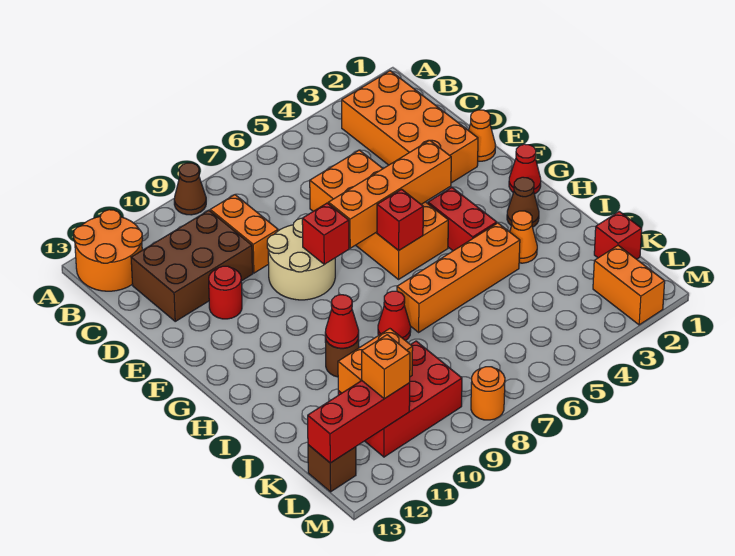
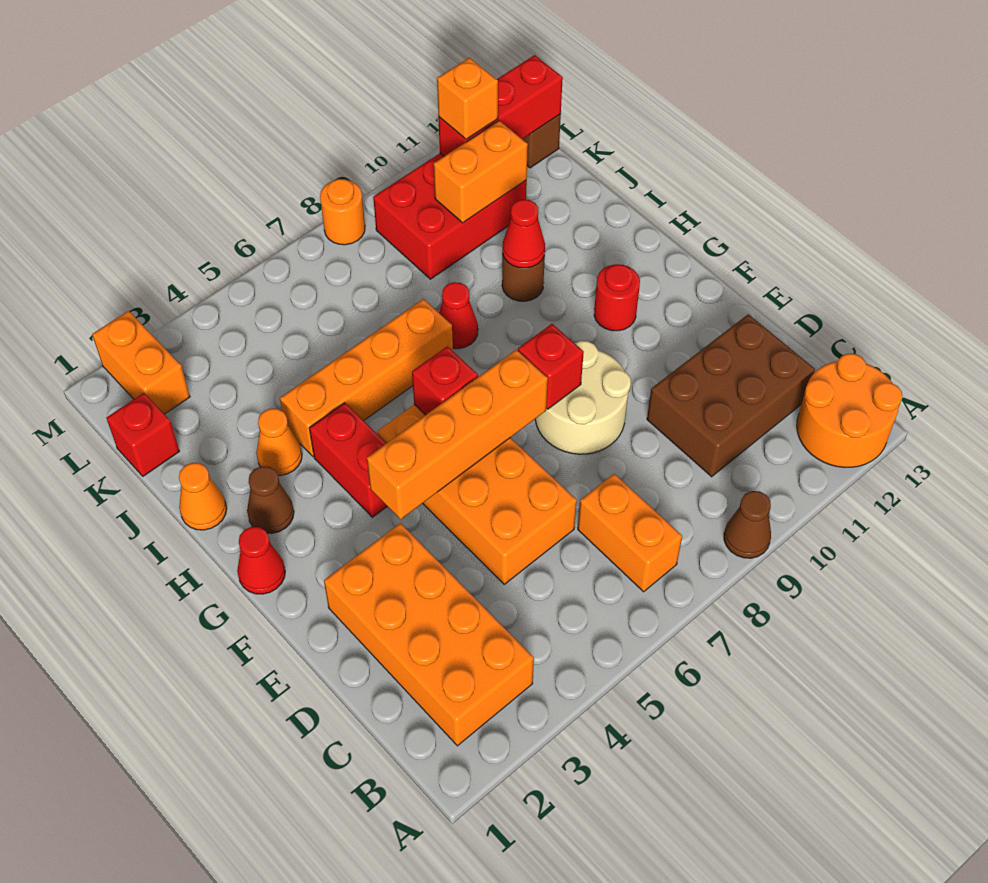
orange 1x2 brick [210,195,278,273] -> orange 1x2 brick moved to [578,474,682,592]
orange 1x1 cone [468,110,495,161] -> orange 1x1 cone moved to [179,463,227,530]
red 1x1 round brick [209,266,242,319] -> red 1x1 round brick moved to [594,264,640,331]

